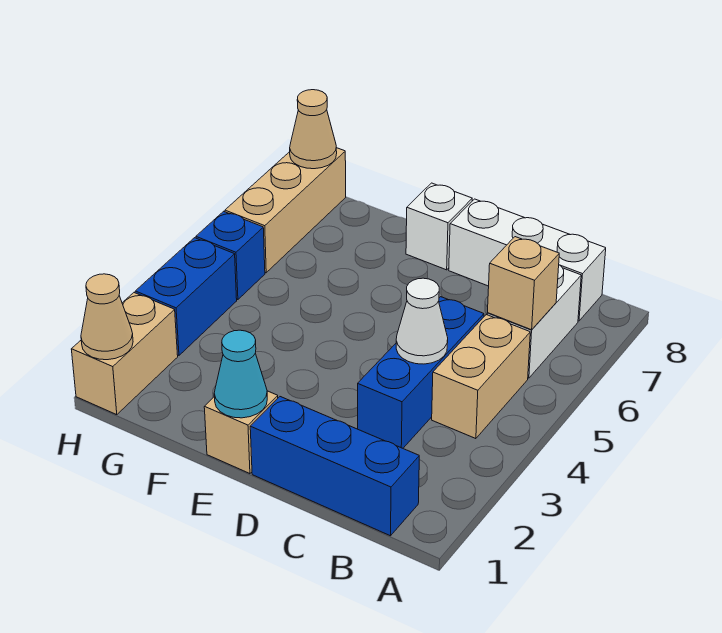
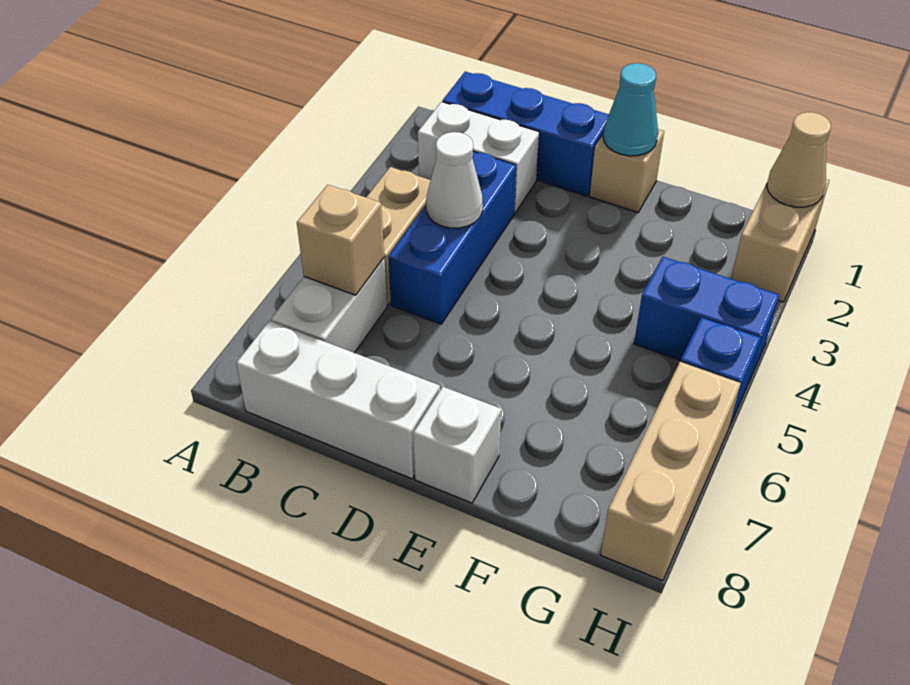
none -> white 1x2 brick [418,102,539,213]
blue 1x2 brick [135,238,237,355] -> blue 1x2 brick turned to [634,257,779,383]
tan 1x1 cone [290,90,337,169] -> none

